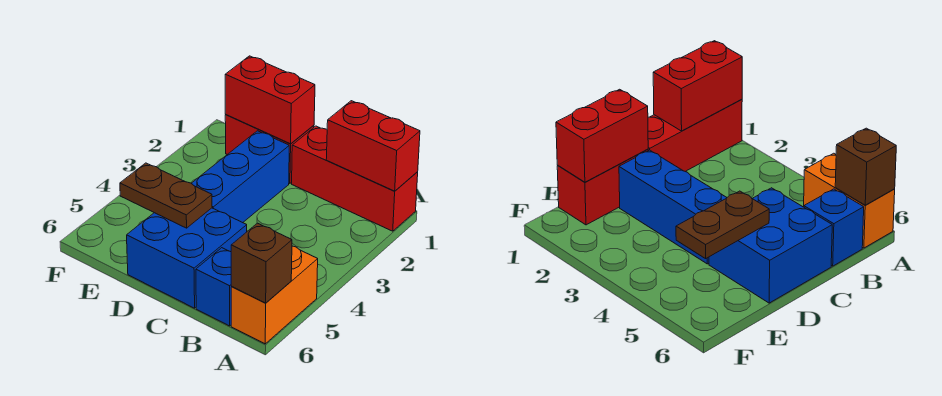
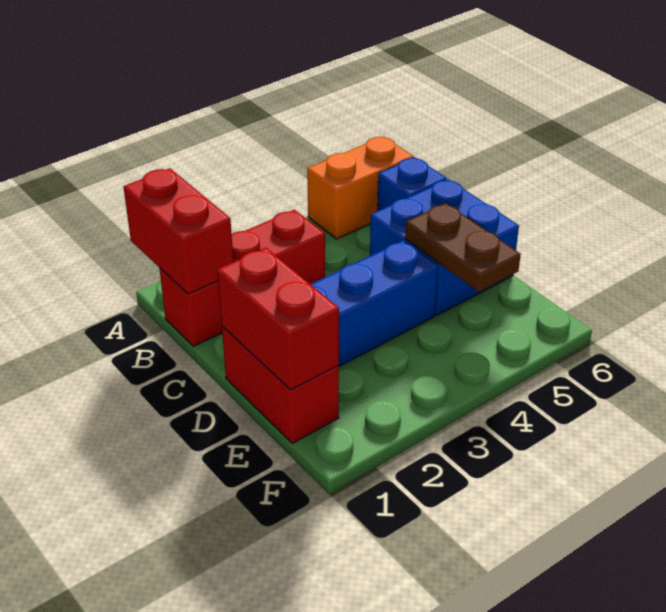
red 1x3 brick [292,126,418,231] -> red 1x3 brick turned to [159,210,325,346]
brown 1x1 brick [231,223,292,303] -> none

